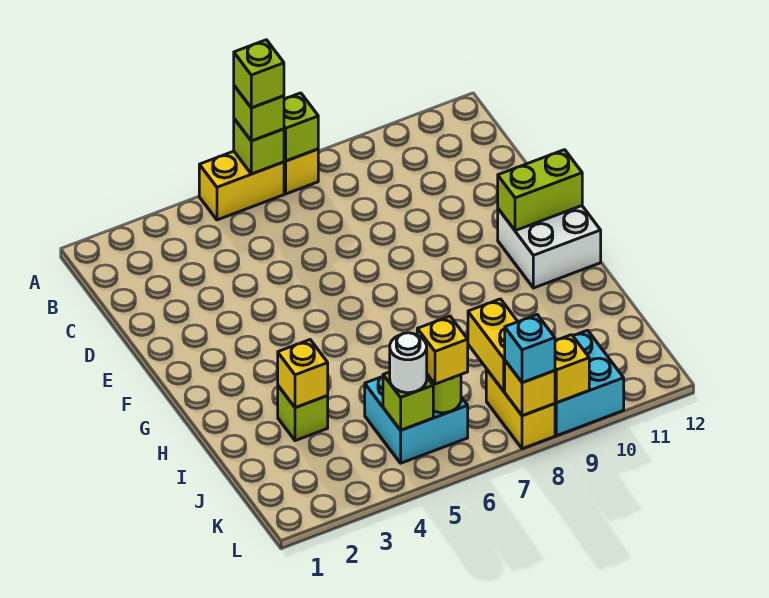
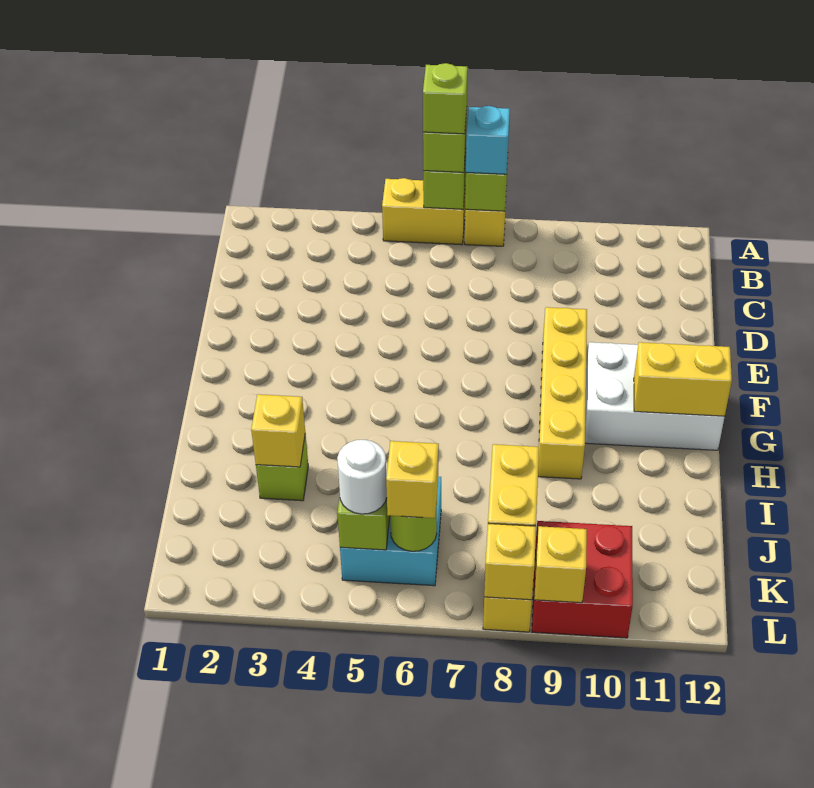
none -> yellow 1x4 brick [538,307,587,479]
white 2x2 brick [498,206,601,288] -> white 2x3 brick [585,342,724,450]
lime 1x2 brick [498,150,582,231] -> none
none -> yellow 1x2 brick [634,342,732,416]
cyan 2x2 brick [555,330,624,436] -> red 2x2 brick [532,521,633,638]
cyan 1x1 brick [505,315,555,383] -> cyan 1x1 brick moved to [466,106,510,174]

